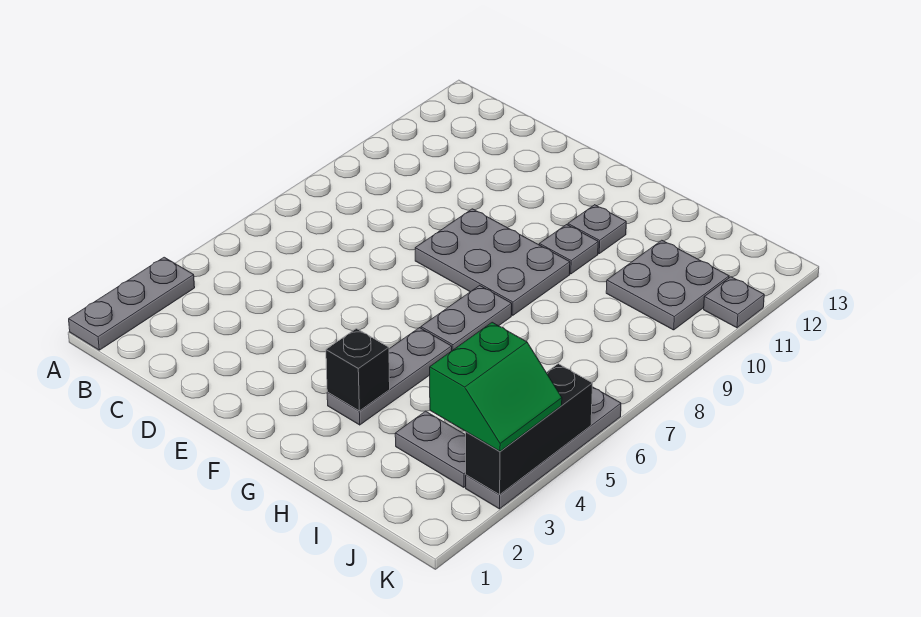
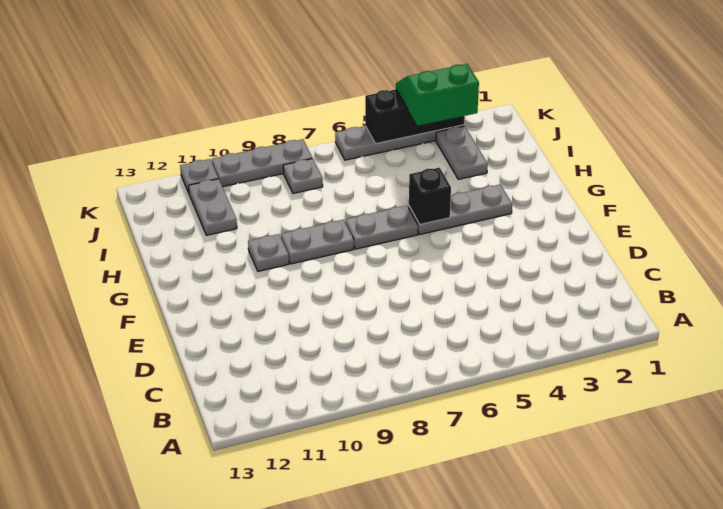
grey 1x3 plate [69,257,195,350] -> grey 1x3 plate moved to [212,139,312,187]
grey 2x3 plate [415,209,570,315] -> grey 1x2 plate [281,220,354,264]
black 1x1 brick [326,329,390,411] -> black 1x1 brick moved to [409,168,451,224]
grey 1x1 plate [568,205,626,254] -> grey 1x1 plate moved to [283,159,323,193]
grey 2x2 plate [606,240,729,330] -> grey 1x2 plate [189,179,237,235]

